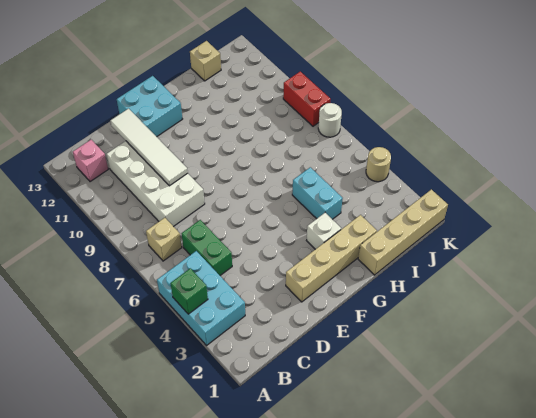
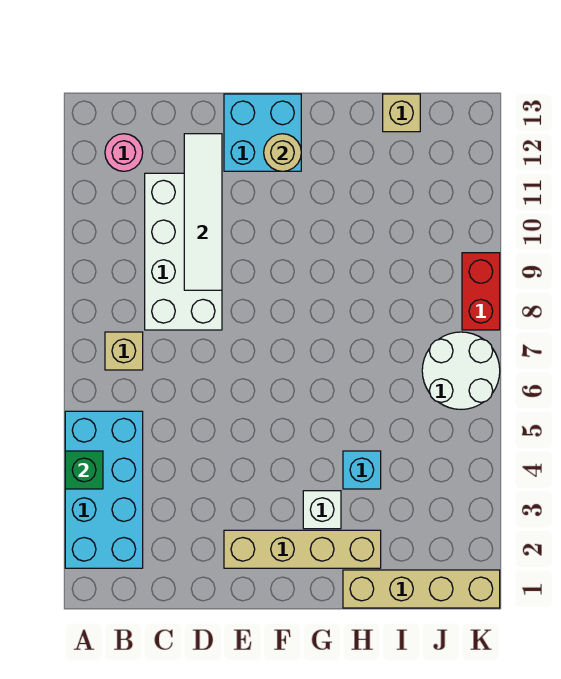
cyan 2x3 brick [157,251,245,345] -> cyan 2x4 brick [65,411,143,568]
pink 1x1 brick [73,140,108,182] -> pink 1x1 round brick [105,134,143,171]
green 1x2 brick [182,220,232,275] -> none
cyan 1x2 brick [292,167,343,219] -> cyan 1x1 brick [343,451,381,489]
tan 1x1 round brick [366,147,391,182] -> tan 1x1 round brick moved to [264,134,301,171]
white 1x1 round brick [318,103,342,137] -> white 2x2 round brick [422,332,500,409]

